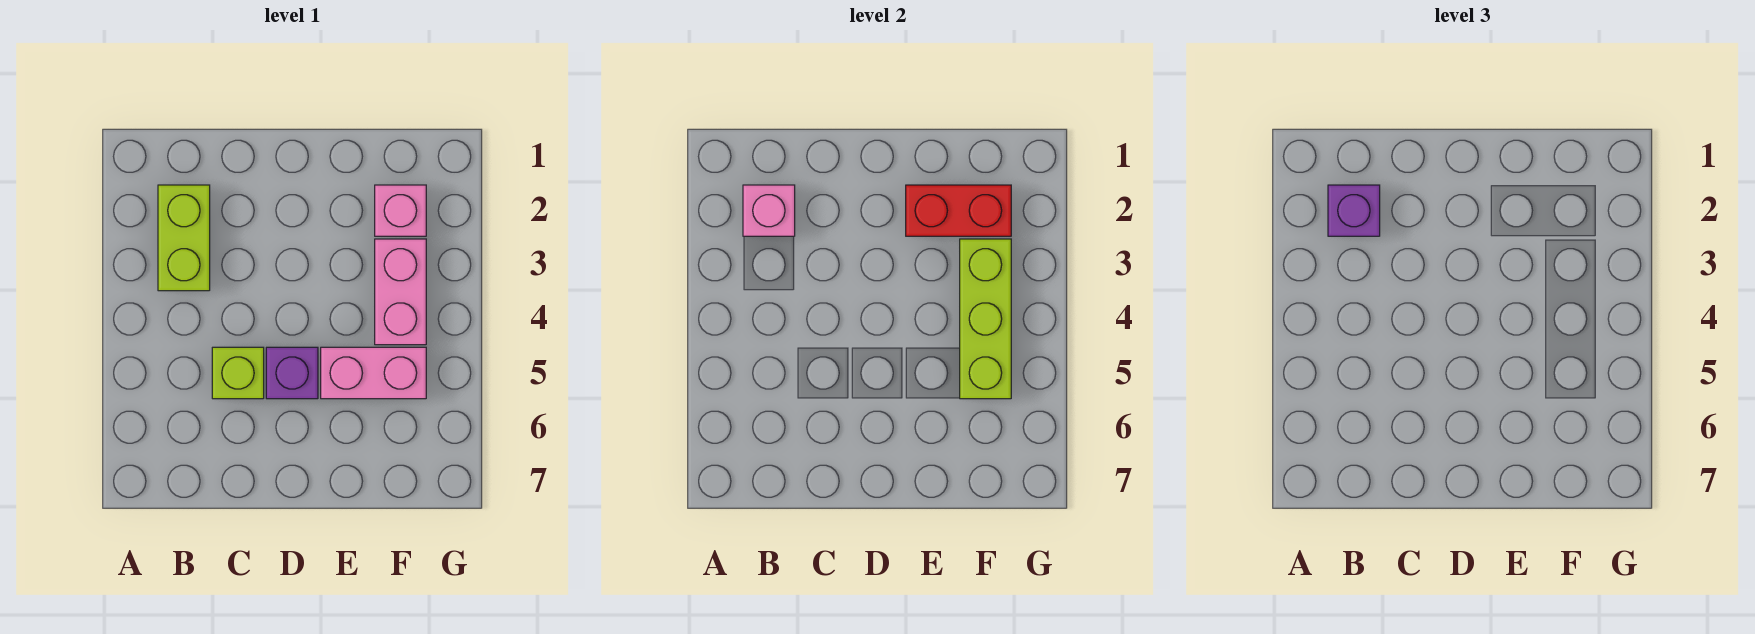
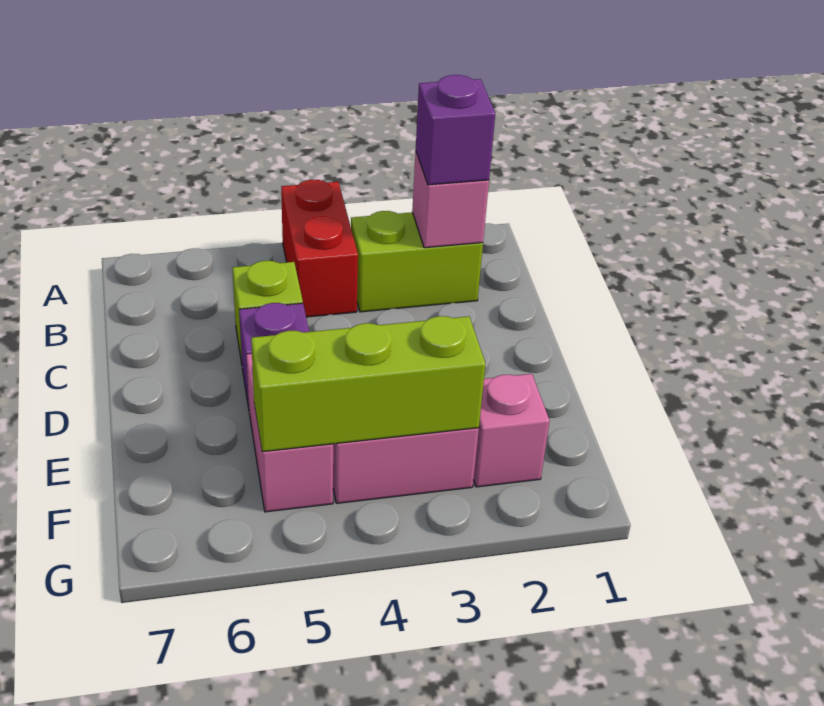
red 1x2 brick [906,185,1011,236] -> red 1x2 brick moved to [281,180,358,317]

